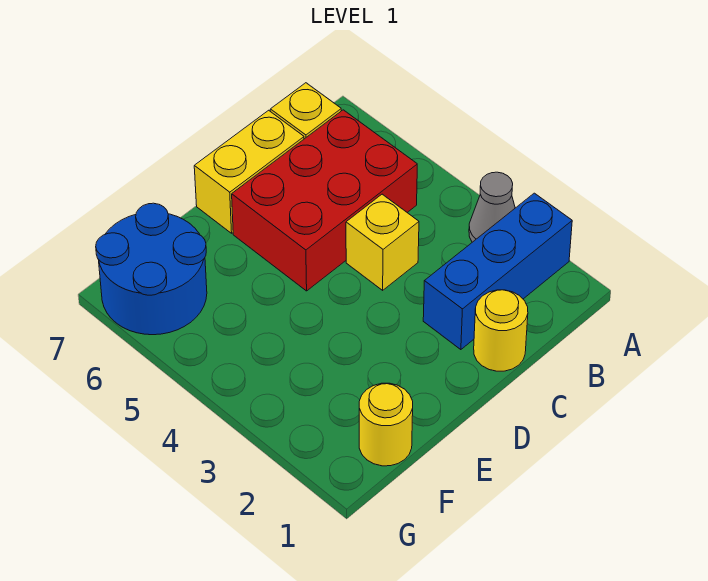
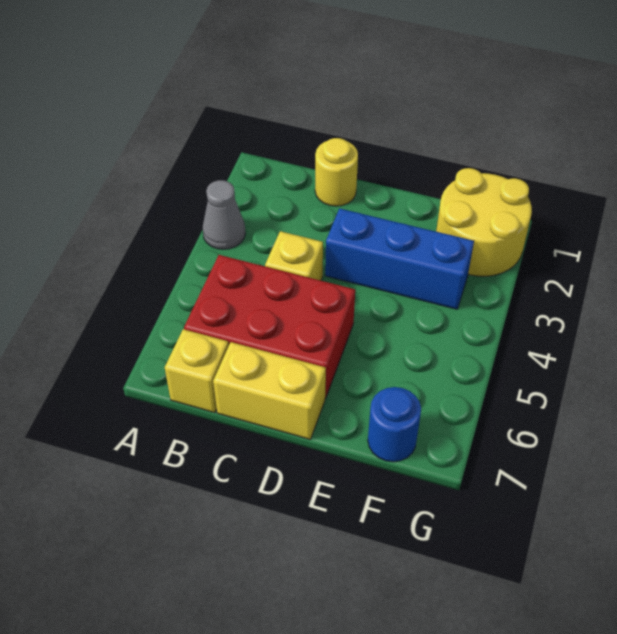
blue 1x3 brick [423,193,572,350] -> blue 1x3 brick moved to [325,209,474,309]
yellow 1x1 round brick [359,383,413,466] -> yellow 2x2 round brick [436,168,532,277]
blue 2x2 round brick [96,203,207,335] -> blue 1x1 round brick [368,387,421,462]

